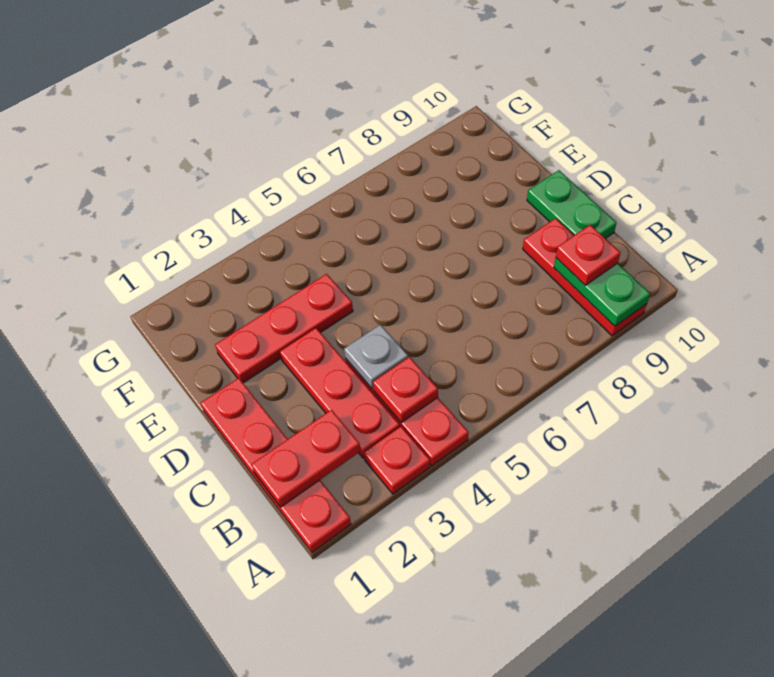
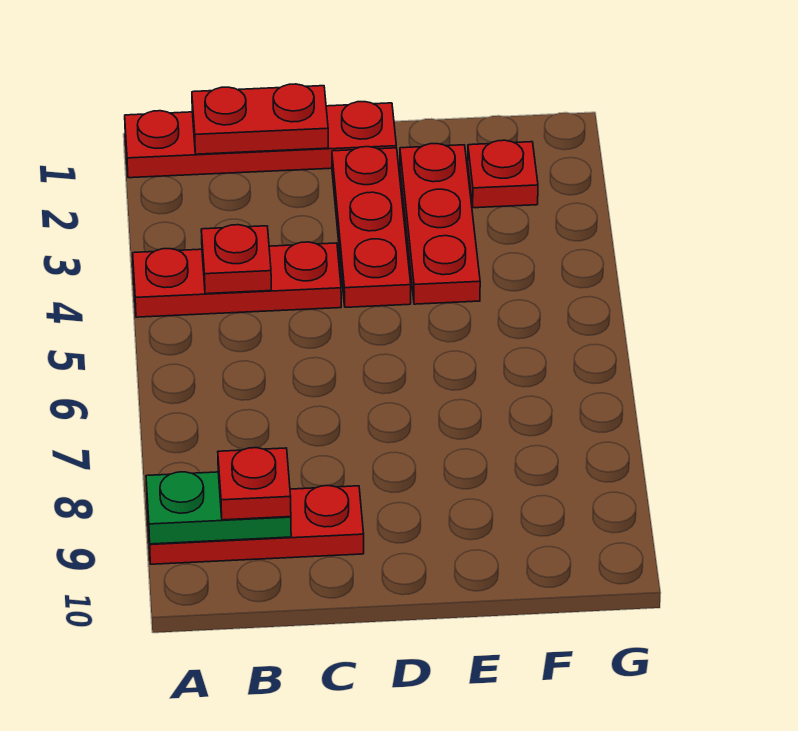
red 1x1 plate [364,426,430,494] -> red 1x1 plate moved to [468,140,538,208]
red 1x2 plate [251,410,360,507] -> red 1x2 plate turned to [192,84,328,154]
red 1x3 plate [280,328,400,458] -> red 1x3 plate turned to [332,147,411,307]
grey 1x1 plate [344,325,408,389] -> none
green 1x2 plate [527,170,617,239] -> none

